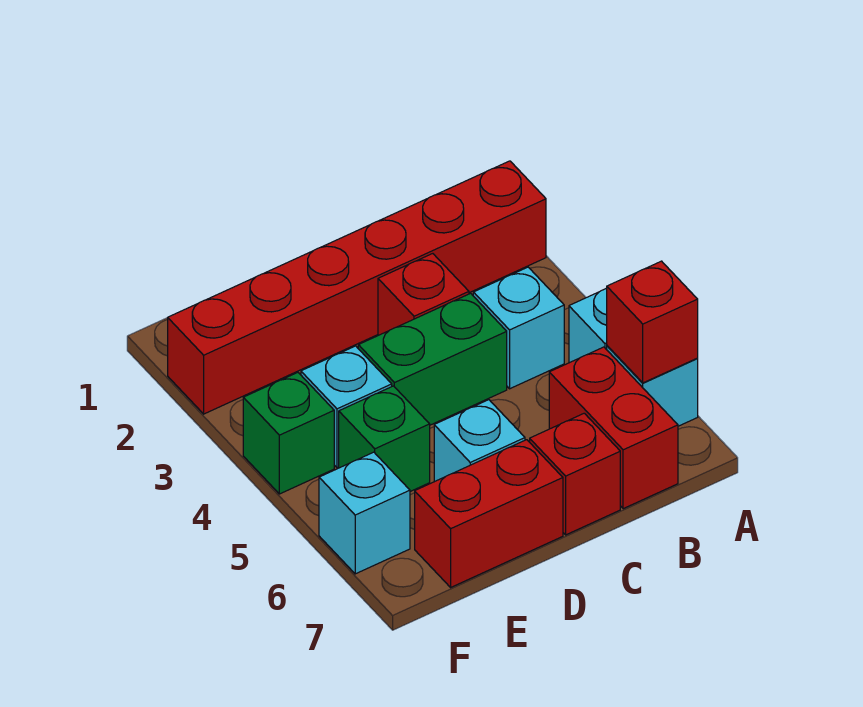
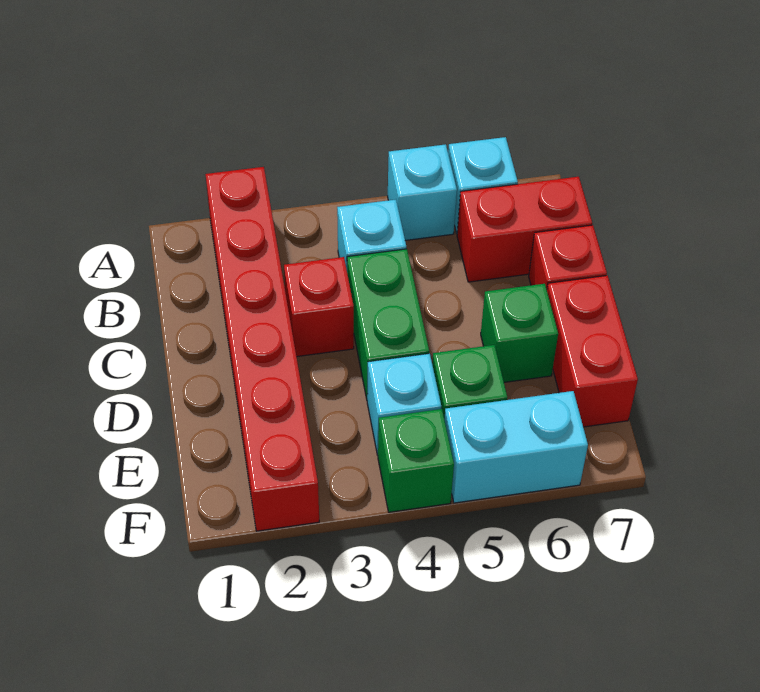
red 1x1 brick [607,261,698,383] -> none
cyan 1x1 brick [434,400,525,482] -> green 1x1 brick [481,284,558,382]
cyan 1x1 brick [319,452,410,574] -> cyan 1x2 brick [444,391,588,503]

